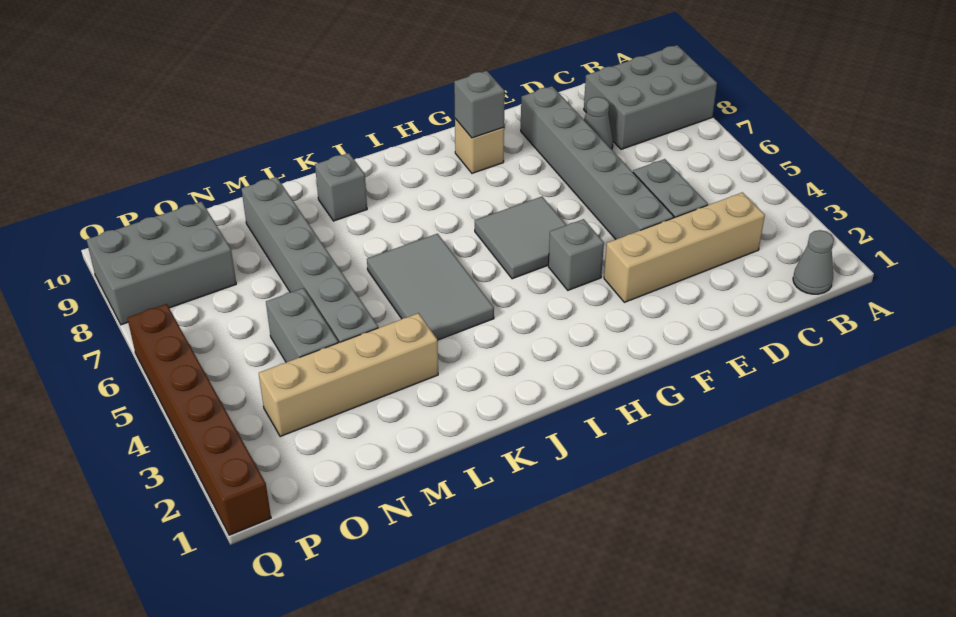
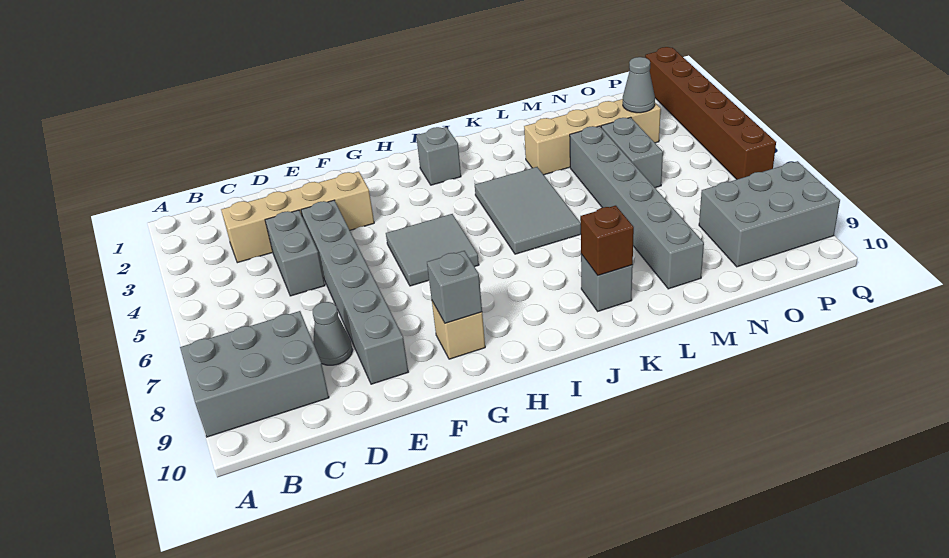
grey 1x1 cone [793,230,834,294] -> grey 1x1 cone moved to [623,57,655,113]
grey 1x1 brick [548,219,604,290] -> grey 1x1 brick moved to [416,127,461,185]
none -> brown 1x1 brick [581,206,634,275]

